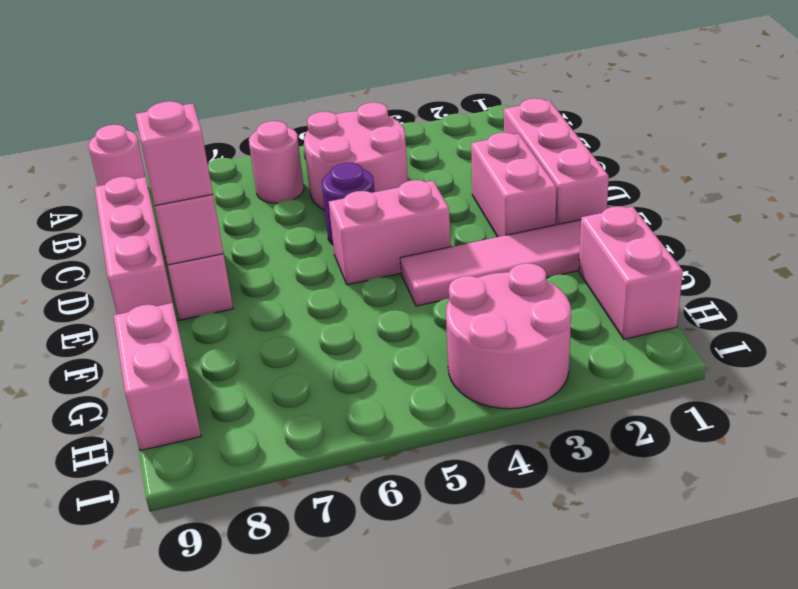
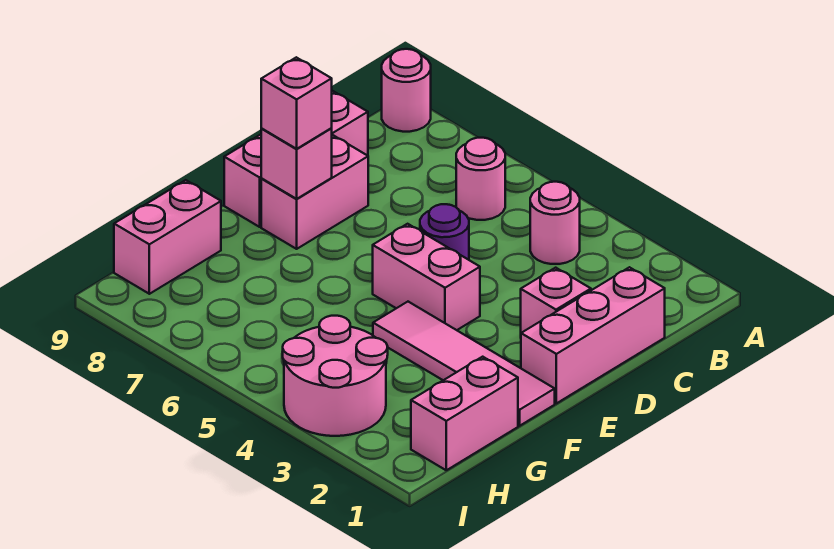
pink 2x2 round brick [304,102,408,210] -> pink 1x1 round brick [530,182,580,264]
pink 1x2 brick [471,132,556,237] -> pink 1x1 brick [521,268,591,333]

